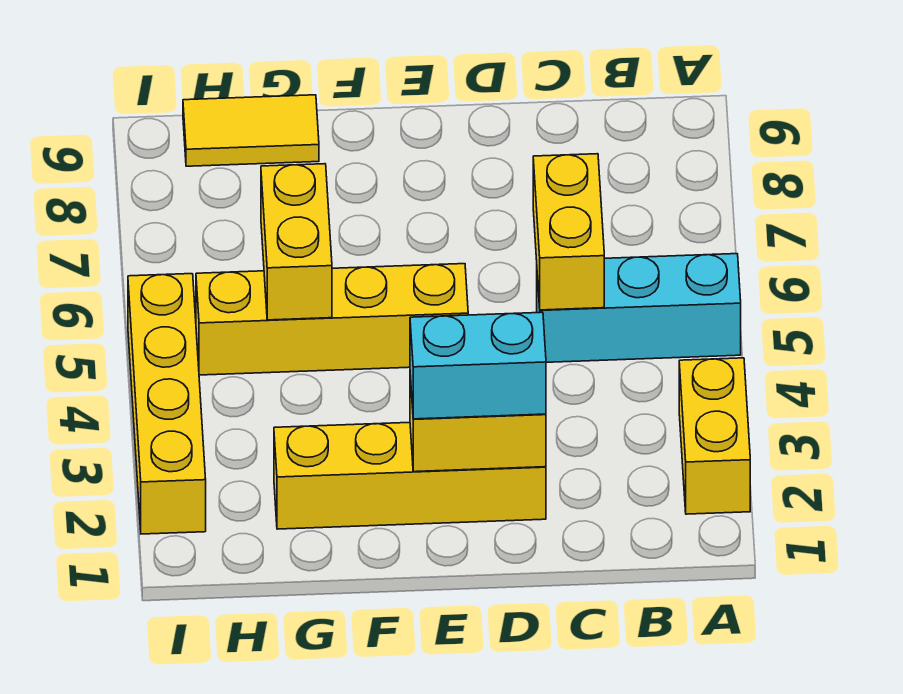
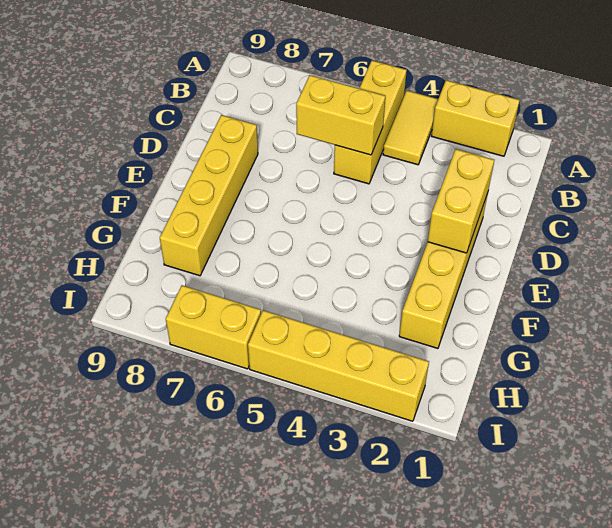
cyan 1x3 brick [537,254,741,362] -> yellow 1x3 brick [334,60,407,184]
cyan 1x2 brick [410,312,546,419] -> none
yellow 1x4 brick [196,264,468,375] -> yellow 1x4 brick moved to [160,115,258,276]
yellow 1x2 brick [261,164,332,320] -> yellow 1x2 brick moved to [166,285,261,369]
yellow 1x2 tile [183,95,319,166] -> yellow 1x2 tile moved to [383,91,438,165]

